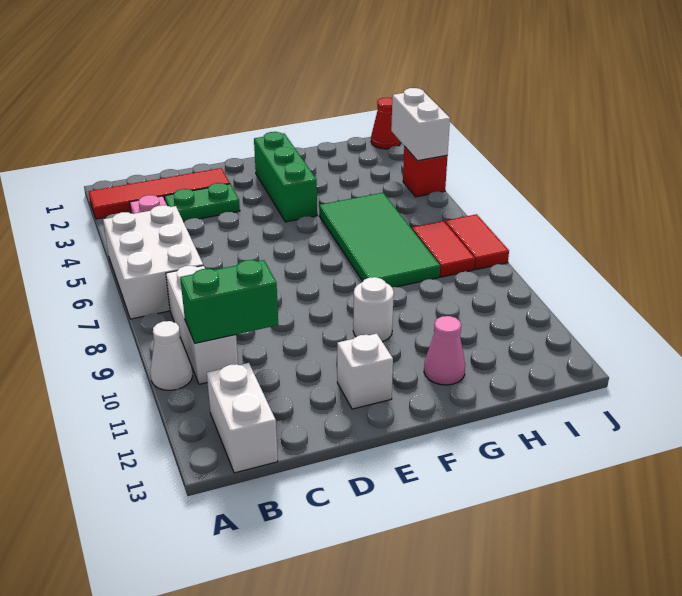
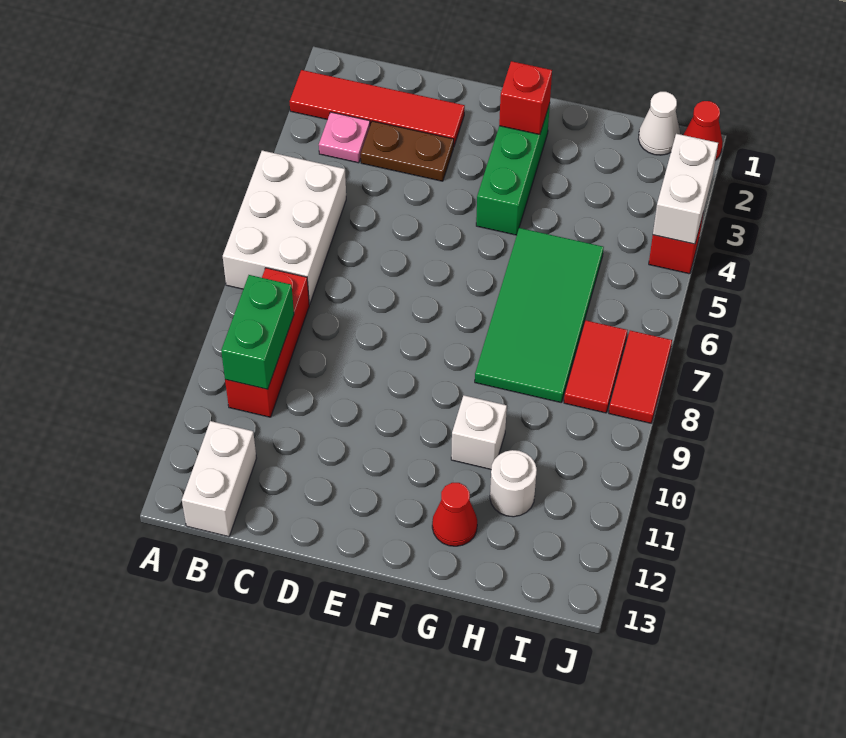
white 1x1 cone [150,321,192,390] -> white 1x1 cone moved to [638,92,680,155]
white 1x3 brick [166,265,238,384] -> red 1x3 brick [225,268,309,417]
green 1x2 brick [180,260,278,343] -> green 1x2 brick turned to [221,275,294,389]
green 1x2 plate [164,183,240,222] -> brown 1x2 plate [361,121,454,181]
white 1x1 brick [337,334,393,409] -> white 1x1 brick moved to [451,395,507,469]
none -> red 1x1 brick [499,61,552,135]
white 1x1 round brick [353,277,394,342] -> white 1x1 round brick moved to [490,450,537,517]
pink 1x1 cone [424,316,465,385] -> red 1x1 cone [432,483,477,546]

